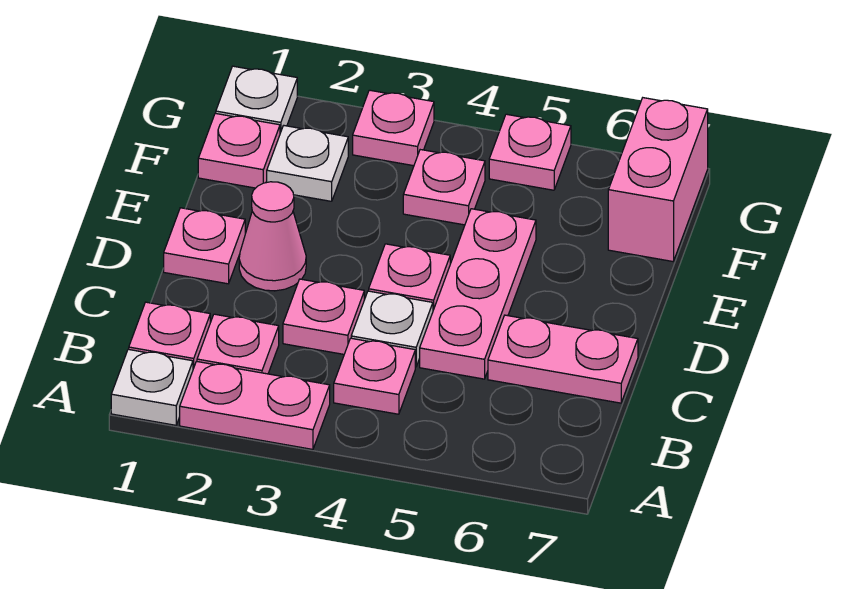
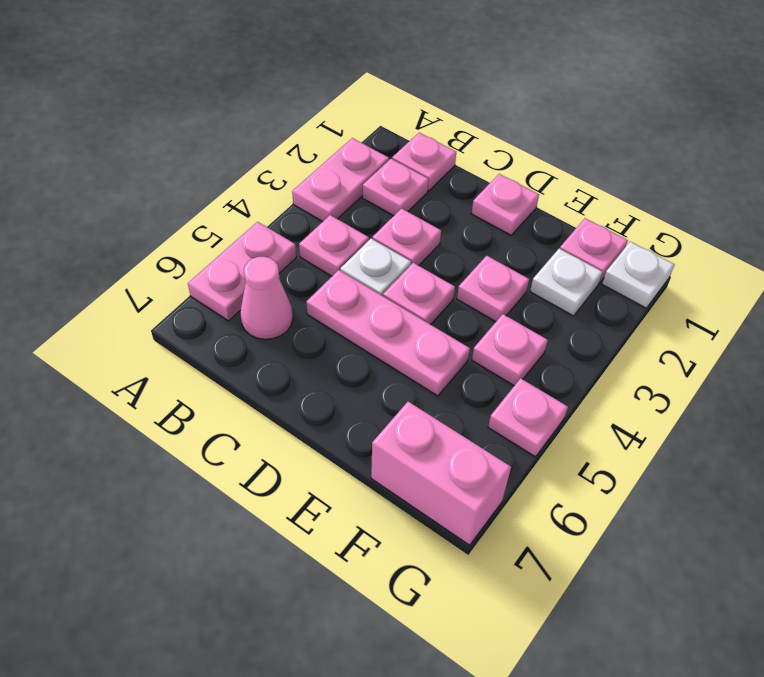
white 1x1 plate [111,349,193,425] -> none
pink 1x2 plate [488,315,638,403] -> pink 1x2 plate moved to [188,222,296,321]
pink 1x1 cone [239,182,306,291] -> pink 1x1 cone moved to [240,257,293,339]
pink 1x1 plate [353,90,434,166] -> pink 1x1 plate moved to [457,256,529,322]

